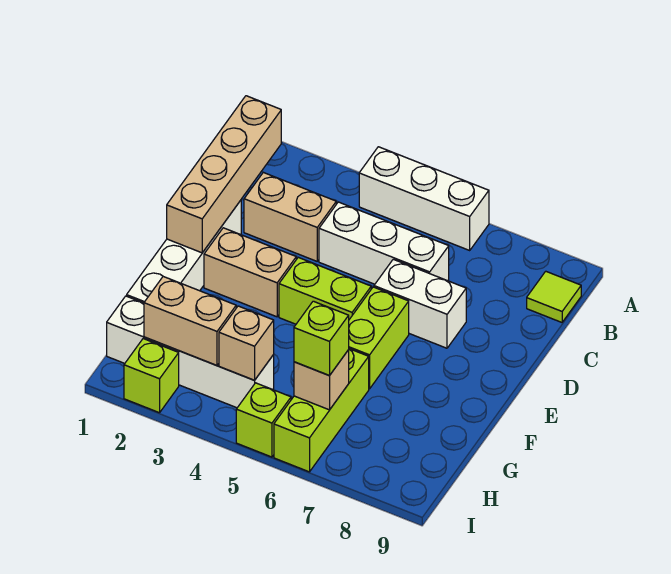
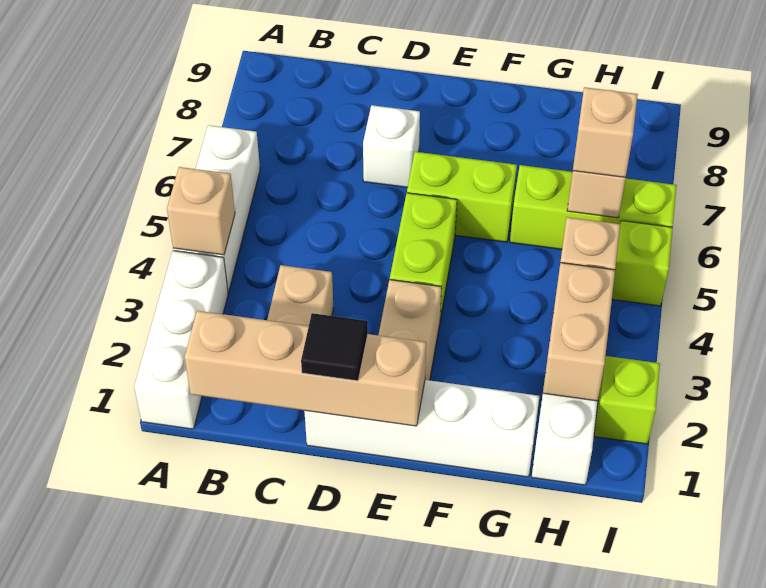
none -> tan 1x1 brick [167,167,235,255]
lime 1x1 tile [527,271,581,322] -> none
white 1x3 brick [319,202,449,284] -> white 1x3 brick moved to [134,251,228,429]
none -> black 1x1 tile [301,313,368,381]
white 1x2 brick [374,259,466,348] -> white 1x1 brick [363,105,420,187]
lime 1x1 brick [294,301,349,376] -> tan 1x1 brick [573,87,638,177]

